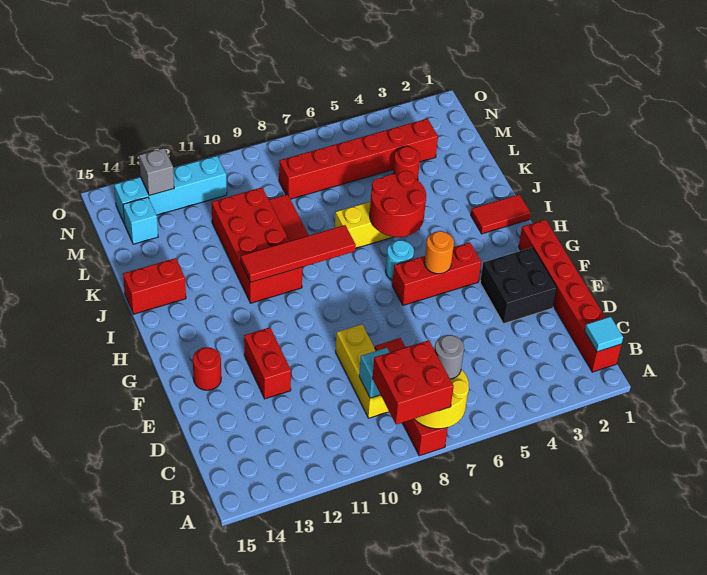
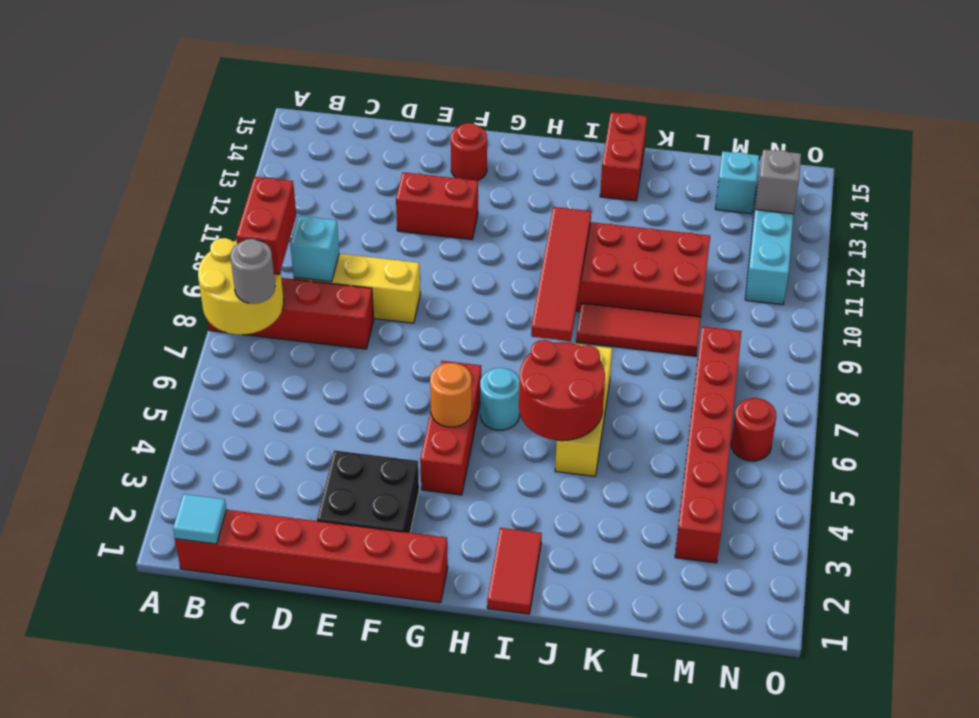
red 2x2 brick [372,340,454,425] -> red 1x2 brick [236,177,296,274]
red 1x1 round brick [393,147,420,180] -> red 1x1 round brick moved to [731,398,777,461]

